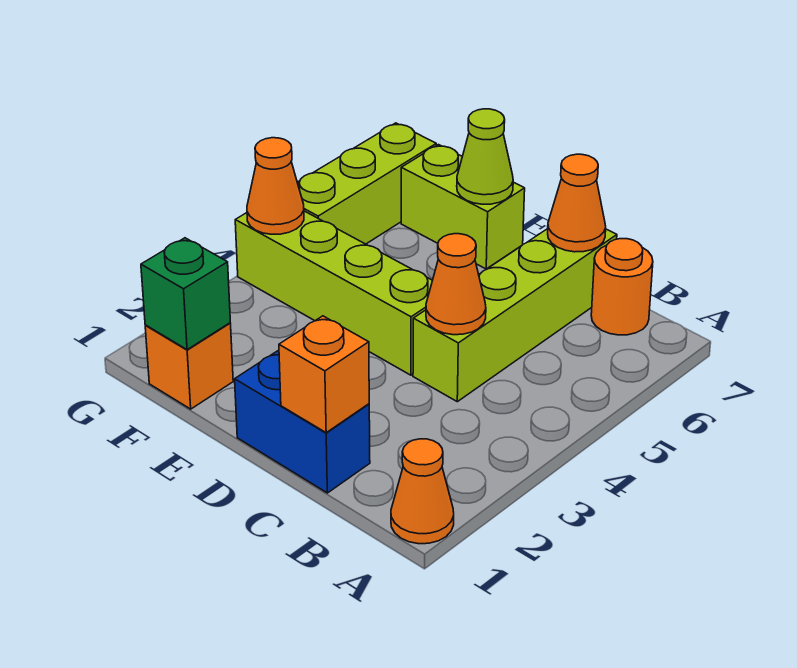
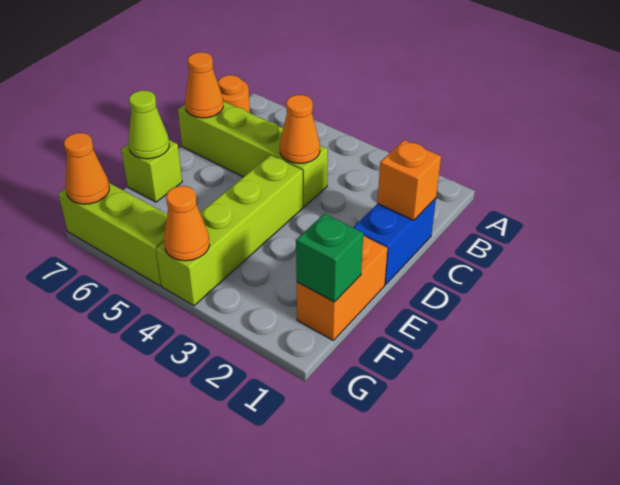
orange 1x1 cone [391,439,454,544] -> orange 1x1 cone moved to [64,133,109,204]
lime 1x2 brick [401,145,525,269] -> lime 1x1 brick [121,140,182,202]
orange 1x1 brick [145,323,233,409] -> orange 1x2 brick [297,236,388,340]

